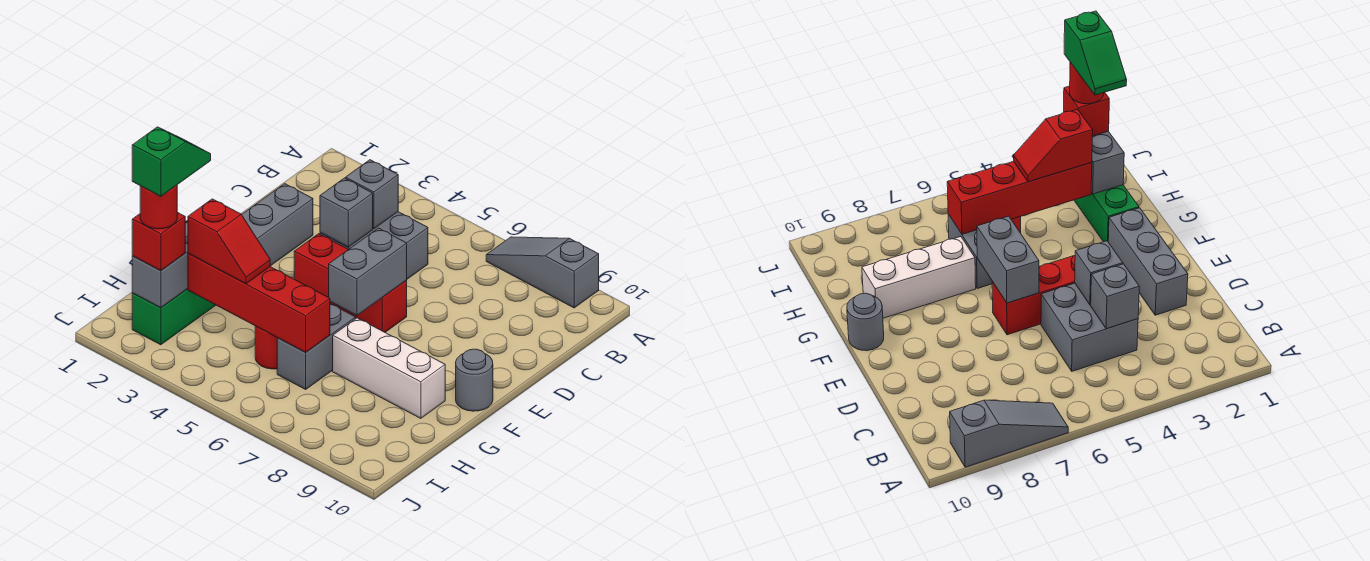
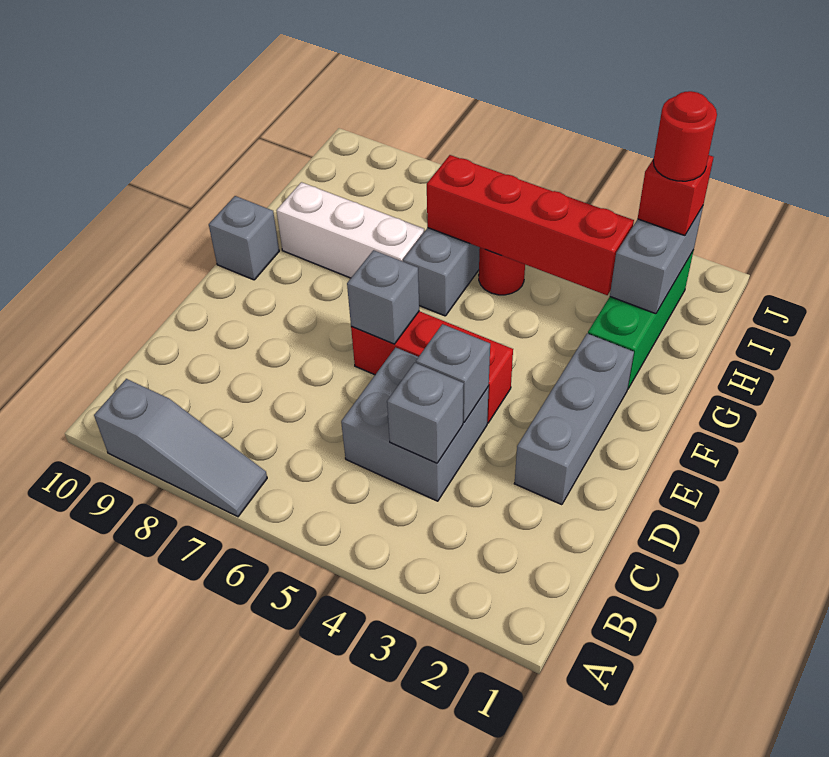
grey 1x2 brick [329,228,407,316] -> grey 1x1 brick [347,250,419,344]
grey 1x1 round brick [456,349,493,411] -> grey 1x1 brick [209,196,279,280]
green 1x2 slope [132,127,211,196] -> none
red 1x2 slope [188,199,270,284] -> none

